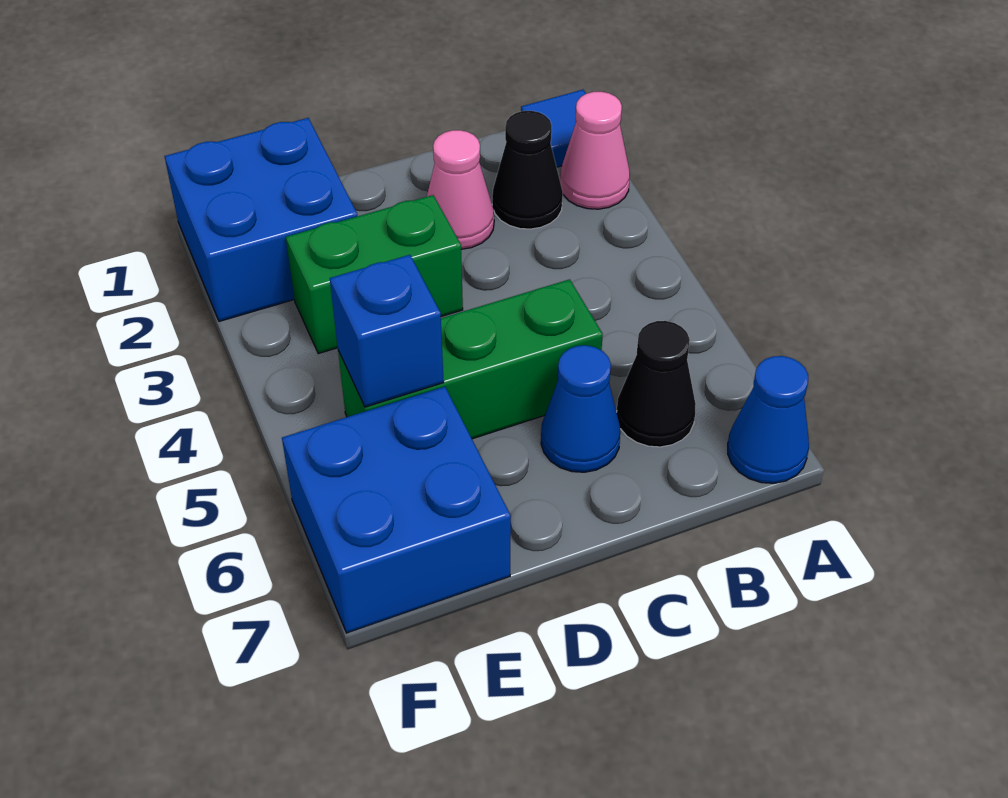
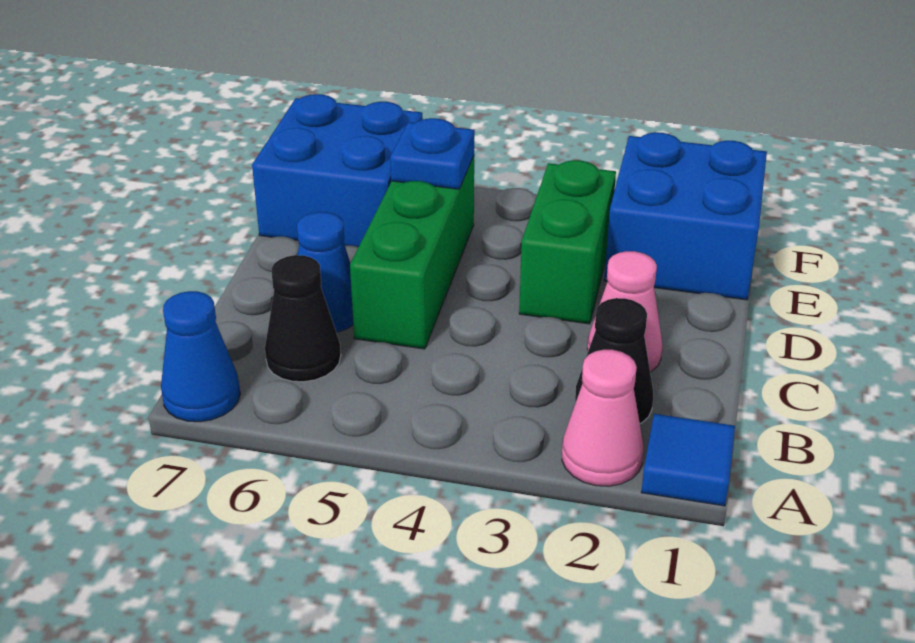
blue 1x1 brick [330,255,444,407] -> blue 1x1 plate [390,118,475,189]

